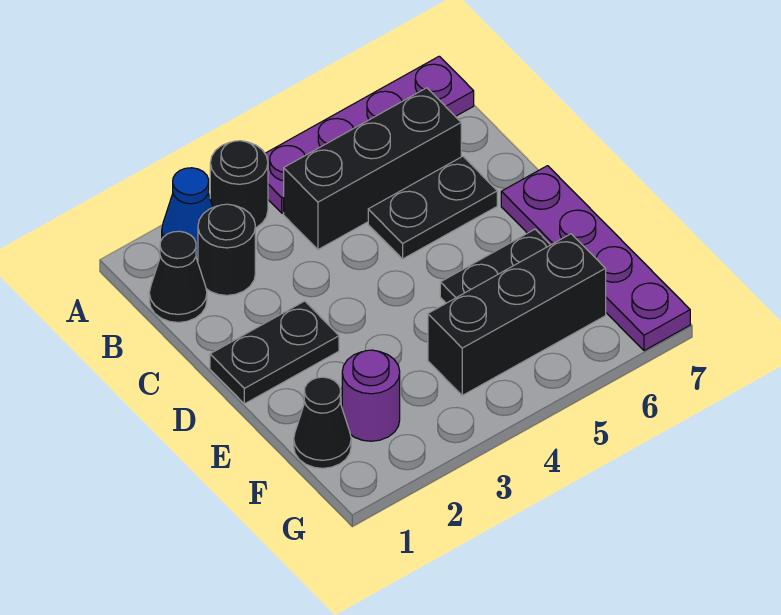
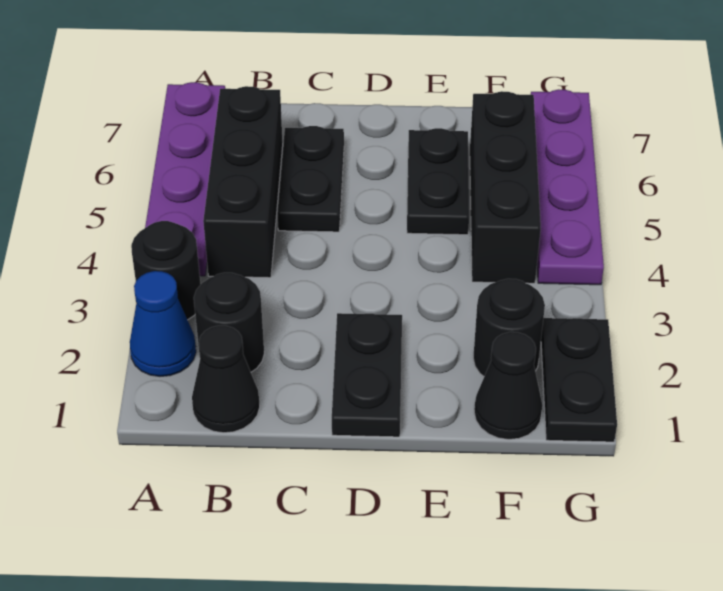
purple 1x4 plate [501,166,690,351] -> purple 1x4 plate turned to [531,89,604,285]
purple 1x1 round brick [342,350,400,441] -> black 1x1 round brick [473,279,545,376]
none -> black 1x2 plate [541,318,617,442]

